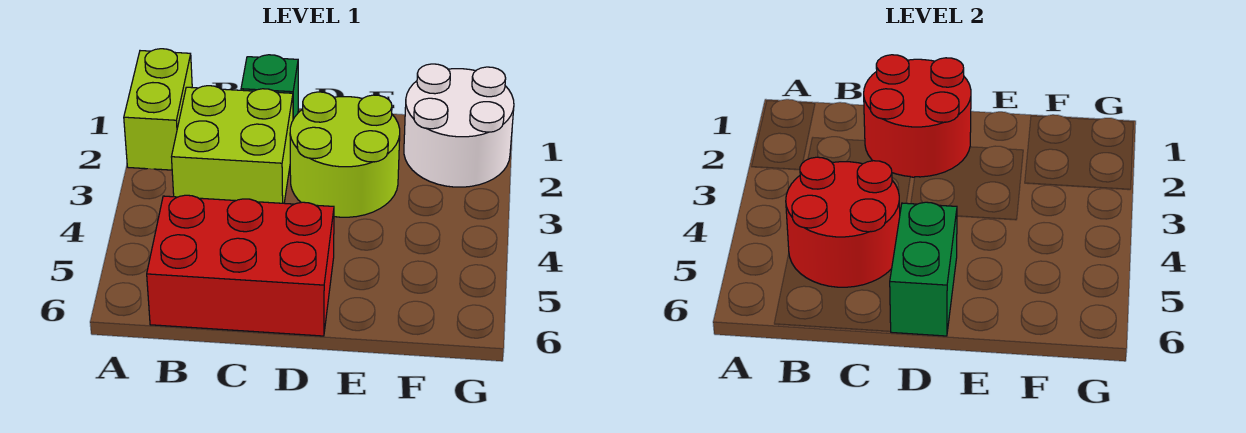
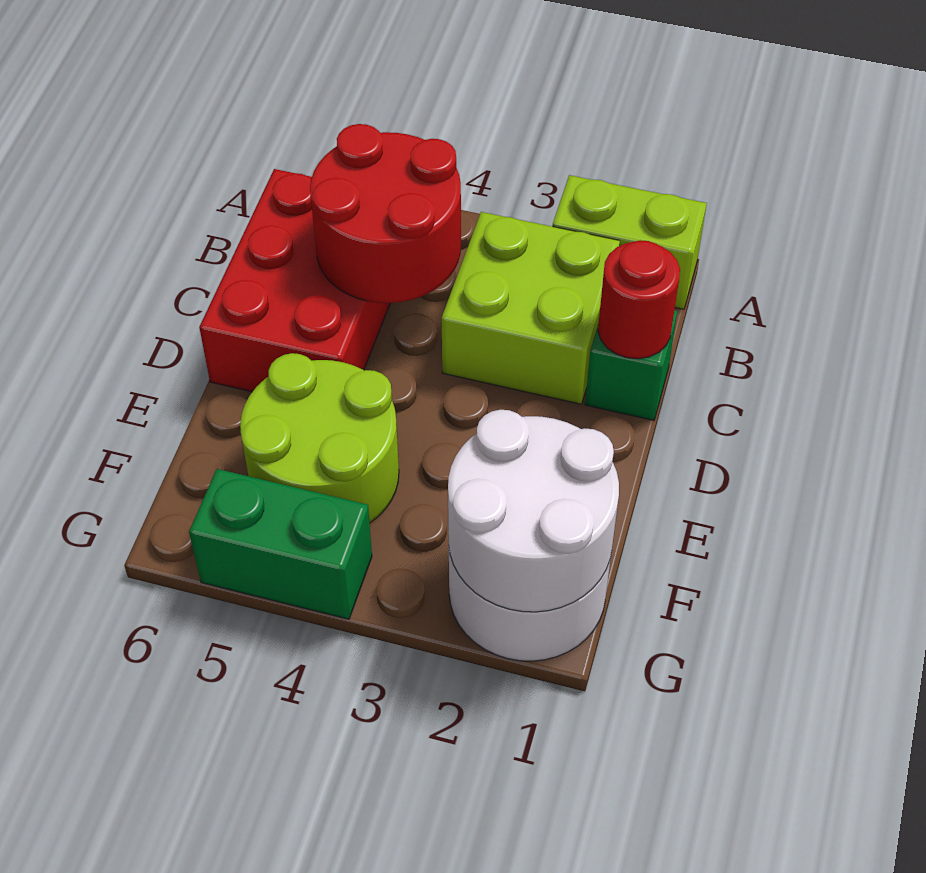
red 2x2 round brick [864,55,971,177] -> red 1x1 round brick [598,240,680,359]
lime 2x2 round brick [290,92,400,217] -> lime 2x2 round brick moved to [240,353,399,523]
green 1x2 brick [890,202,957,336] -> green 1x2 brick moved to [189,469,372,619]
none -> white 2x2 round brick [448,410,619,612]

